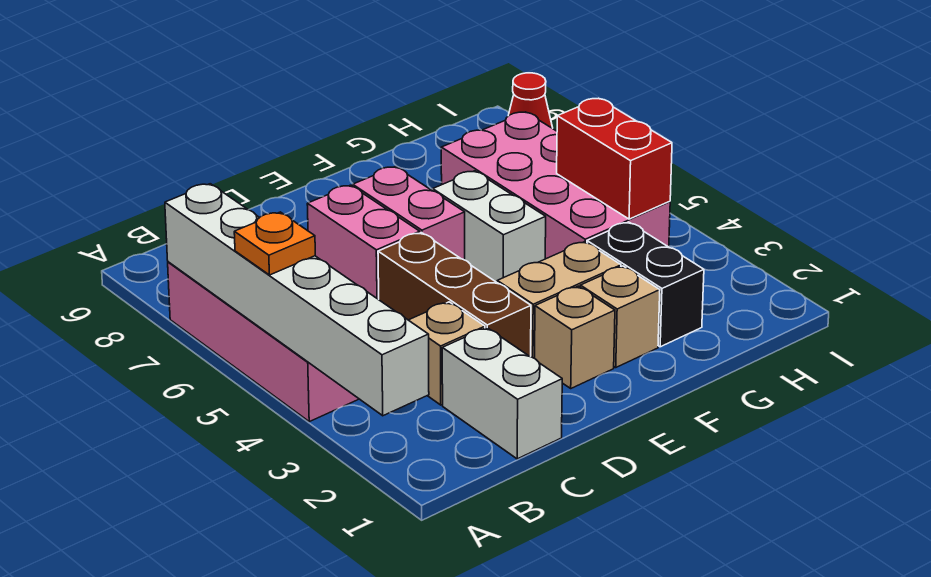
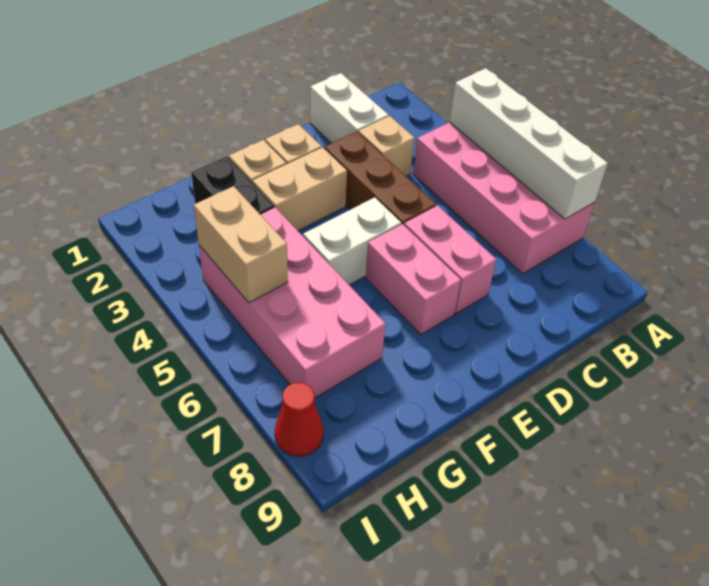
white 1x6 brick [165,184,429,416] -> white 1x4 brick [450,68,608,219]
orange 1x1 plate [234,212,315,275] -> none
white 1x2 brick [433,171,546,282] -> white 1x2 brick turned to [303,197,401,285]
red 1x2 brick [557,98,672,219] -> tan 1x2 brick [194,186,288,303]

